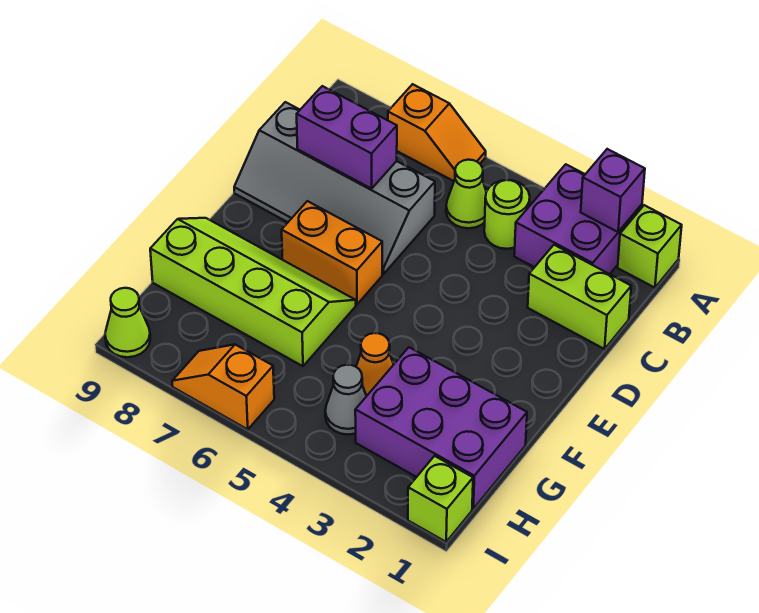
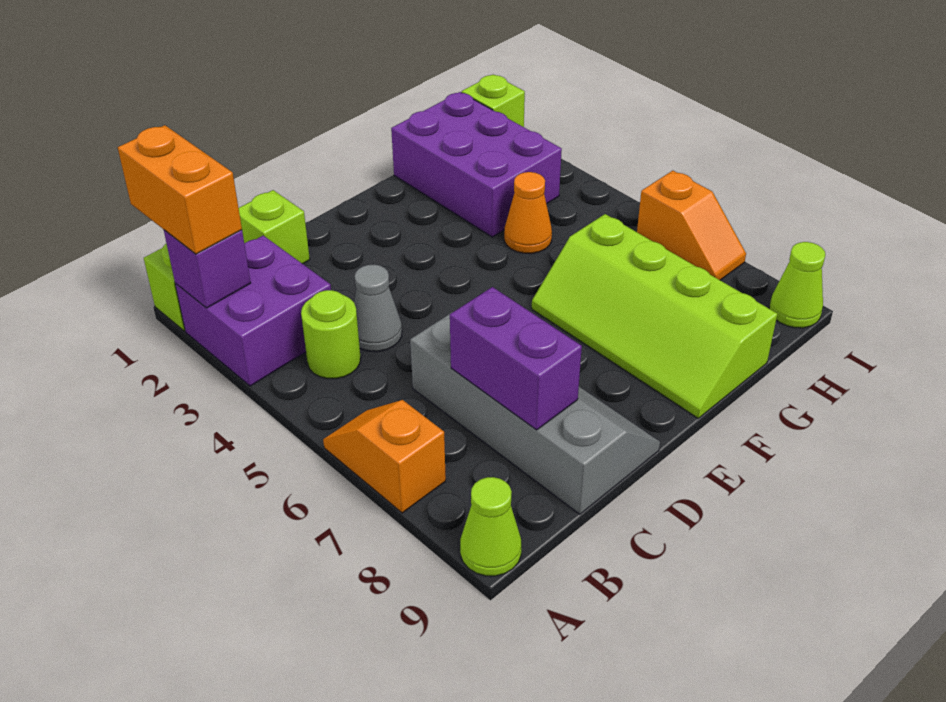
lime 1x1 cone [446,160,486,228] -> lime 1x1 cone moved to [460,477,521,576]
lime 1x2 brick [528,245,631,349] -> lime 1x1 brick [239,190,310,264]
orange 1x2 brick [282,201,382,304] -> orange 1x2 brick moved to [118,125,242,254]
grey 1x1 cone [325,365,366,435] -> grey 1x1 cone moved to [354,265,402,352]

